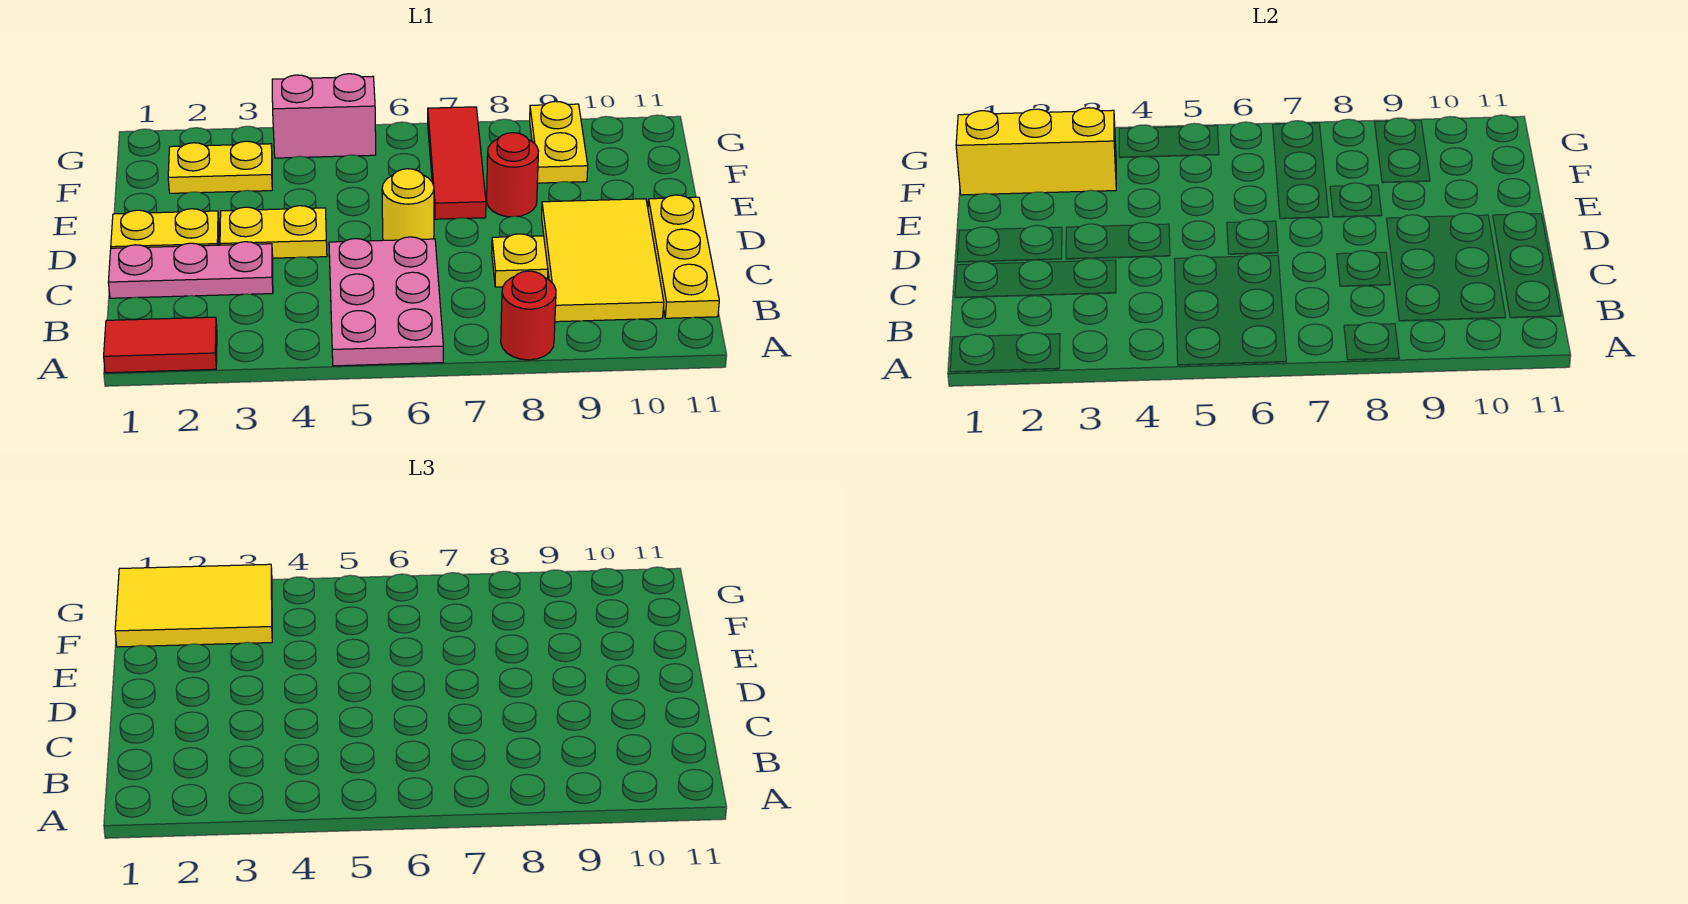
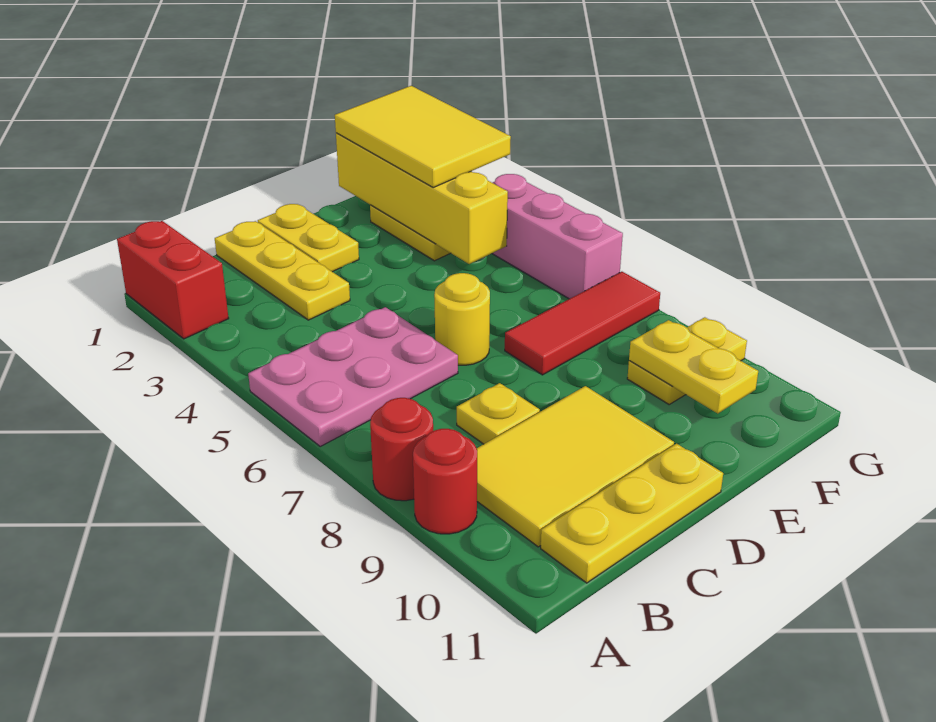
red 1x2 tile [104,317,217,373] -> red 1x2 brick [117,221,229,339]
pink 1x3 plate [108,242,273,298] -> yellow 1x3 plate [215,221,350,320]
yellow 1x2 plate [220,206,327,258] -> yellow 1x2 plate moved to [629,320,758,414]
red 1x1 round brick [487,133,538,217] -> red 1x1 round brick moved to [413,429,477,534]
yellow 1x3 brick [956,108,1116,195] -> yellow 1x4 brick [336,133,508,264]
pink 1x2 brick [272,74,376,158] -> pink 1x3 brick [492,174,623,299]

